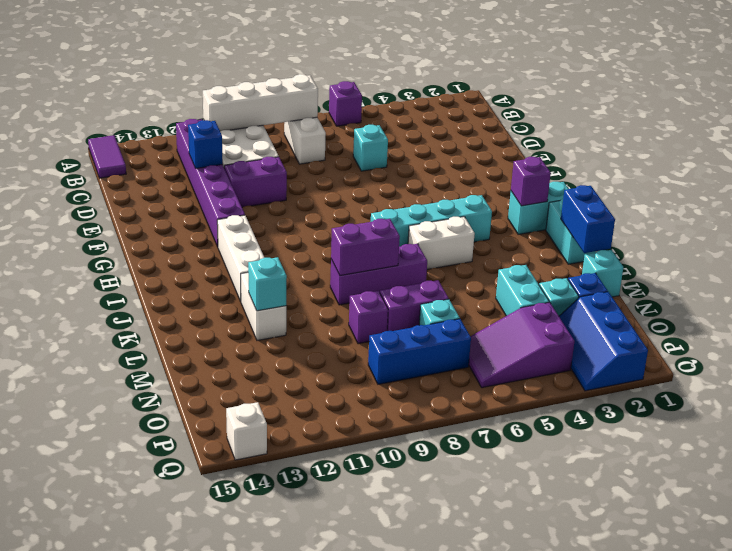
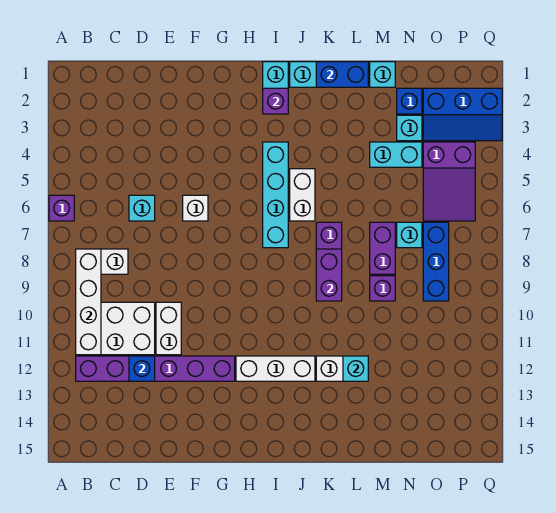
purple 1x2 tile [88,135,126,178] -> none
purple 1x2 brick [224,157,287,207] -> white 1x2 brick [156,302,181,355]
white 1x1 brick [226,402,267,460] -> white 1x1 brick moved to [183,195,208,221]

